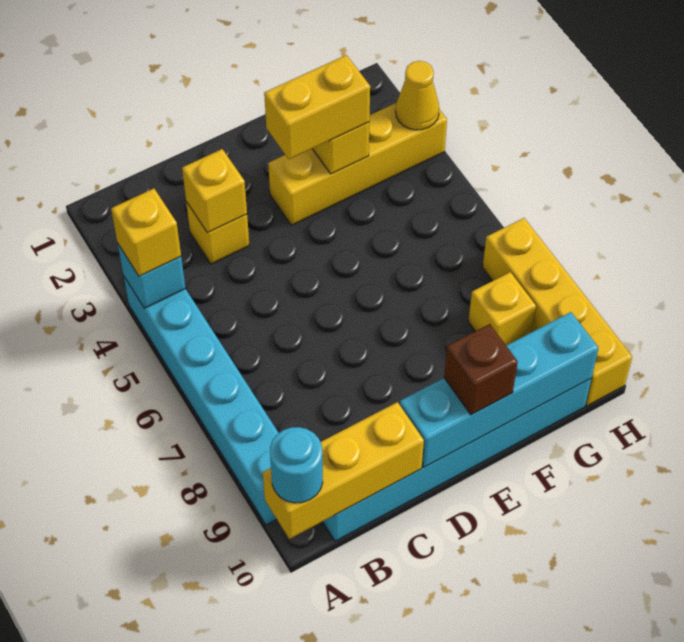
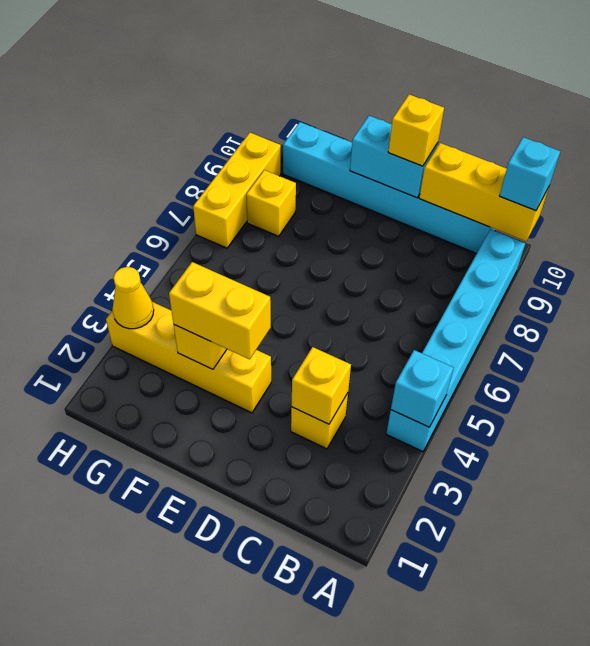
yellow 1x1 brick [111,189,181,276] -> yellow 1x1 brick moved to [388,95,444,166]
cyan 1x1 round brick [270,427,323,503] -> cyan 1x1 brick [500,137,560,211]
cyan 1x4 brick [400,312,599,467] -> cyan 1x2 brick [350,116,438,198]
brown 1x1 brick [444,324,518,415] -> none
yellow 1x4 brick [483,218,632,406] -> yellow 1x3 brick [193,133,281,248]

